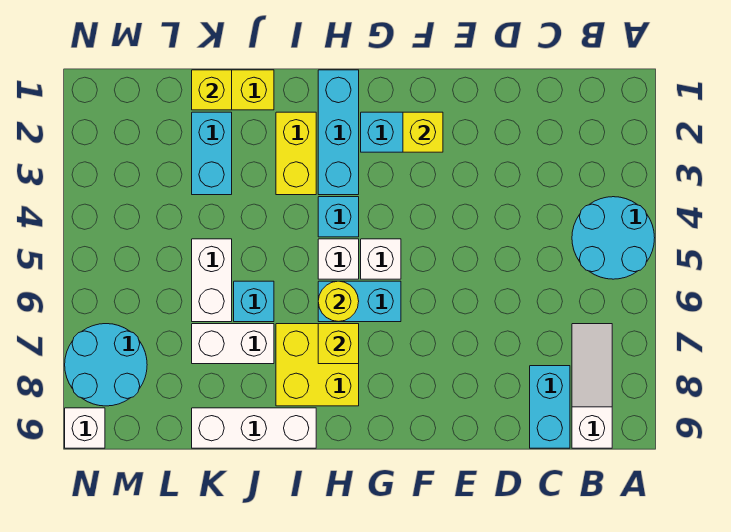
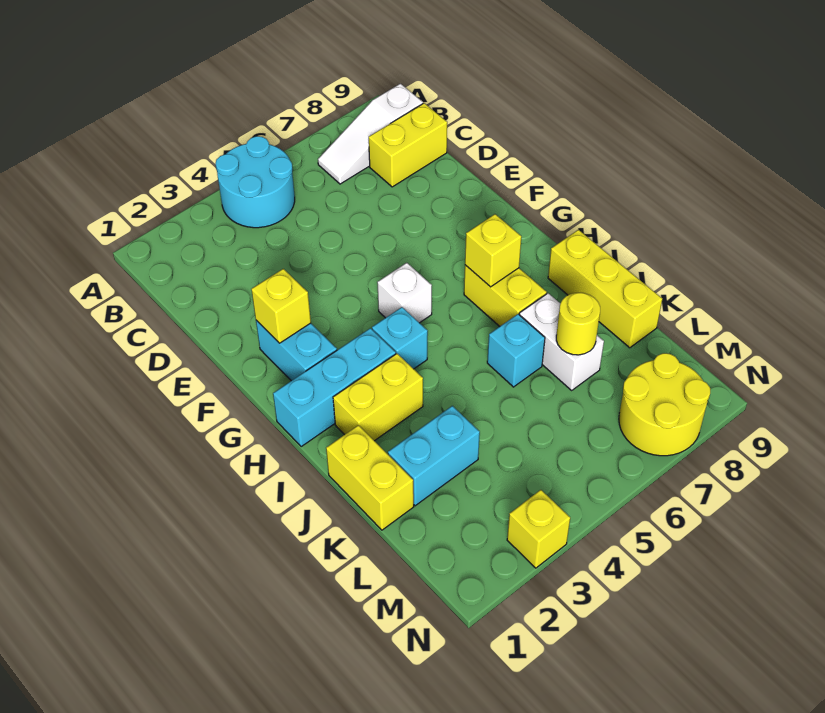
cyan 1x2 brick [530,366,570,448] -> yellow 1x2 brick [369,103,447,187]
cyan 1x2 brick [318,281,401,322] -> none
white 1x1 brick [318,239,359,279] -> none
yellow 1x1 round brick [318,281,359,322] -> yellow 1x1 round brick moved to [556,293,600,355]
yellow 2x2 brick [276,324,359,406] -> yellow 1x2 brick [464,265,547,327]
white 1x3 brick [192,408,316,448] -> yellow 1x3 brick [548,230,662,348]
yellow 1x1 brick [192,70,232,110] -> yellow 1x1 brick moved to [507,490,570,568]
white 1x2 brick [192,239,232,322] -> none
cyan 2x2 round brick [65,324,147,406] -> yellow 2x2 round brick [619,353,710,456]
white 1x1 brick [65,408,105,448] -> none

